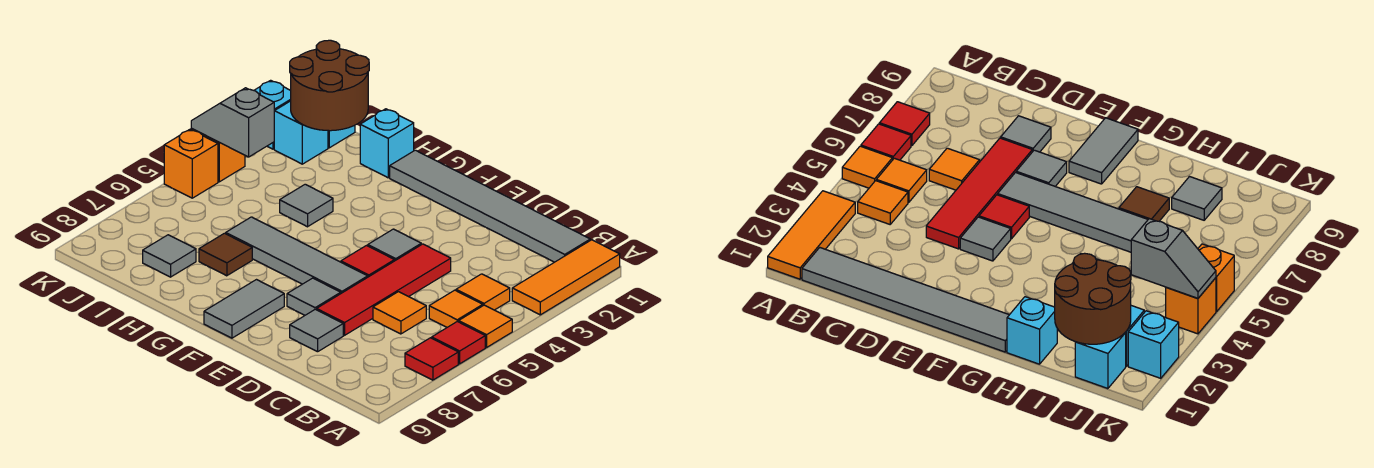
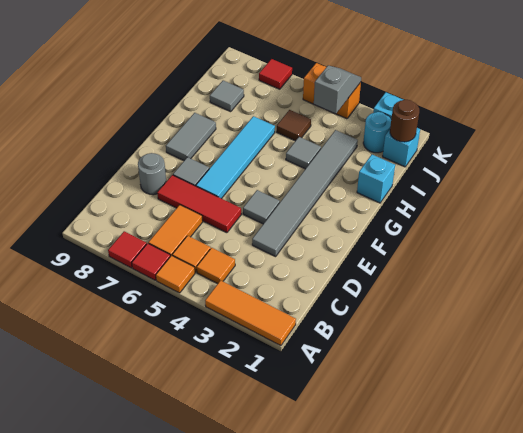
grey 1x6 tile [390,150,590,262] -> grey 1x6 tile moved to [252,130,358,257]
orange 1x1 tile [373,292,426,334] -> orange 1x2 tile [148,205,203,256]
red 1x4 tile [317,244,451,335] -> red 1x3 tile [157,175,241,233]
grey 1x1 tile [290,309,343,352] -> grey 1x1 round brick [138,153,166,195]
red 1x1 tile [341,246,395,277] -> red 1x1 tile moved to [259,59,292,89]
grey 1x4 tile [226,217,368,293] -> cyan 1x4 tile [196,116,275,199]
grey 1x2 tile [204,280,284,338] -> grey 1x2 tile turned to [166,113,216,161]
brown 1x1 tile [199,233,252,276] -> brown 1x1 tile moved to [277,110,311,141]
brown 2x2 round brick [290,40,369,131] -> brown 1x1 round brick [390,100,419,142]
cyan 1x1 brick [274,101,328,164] -> cyan 1x1 round brick [363,112,391,153]

